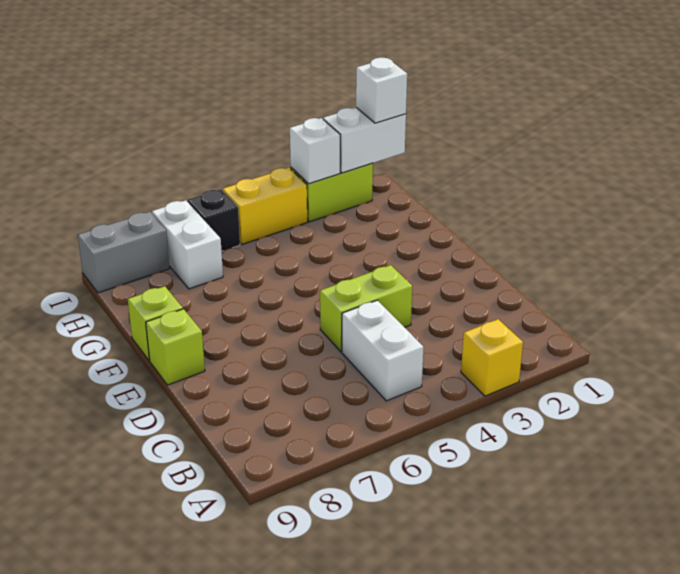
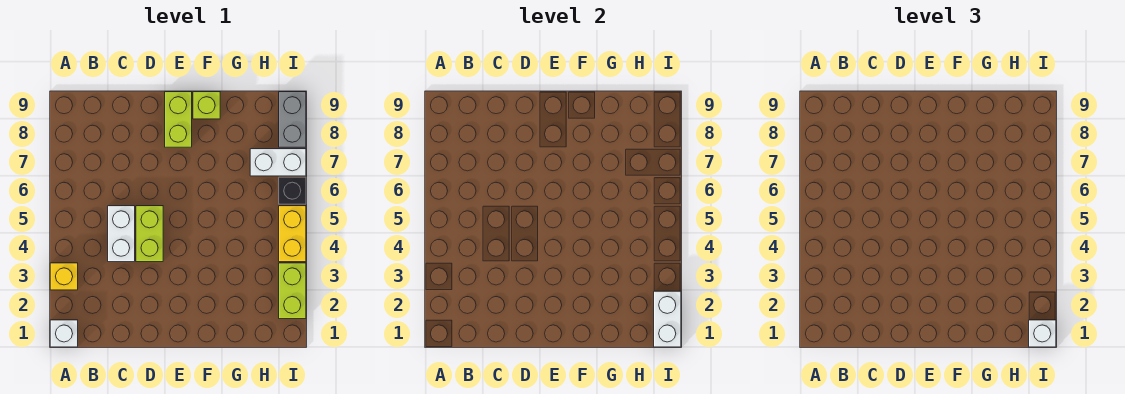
white 1x2 brick [342,300,424,401] -> white 1x2 brick turned to [108,206,135,262]
lime 1x1 brick [146,309,205,385] -> lime 1x2 brick [165,92,192,147]
white 1x1 brick [290,118,340,184] -> white 1x1 brick moved to [50,320,78,347]

